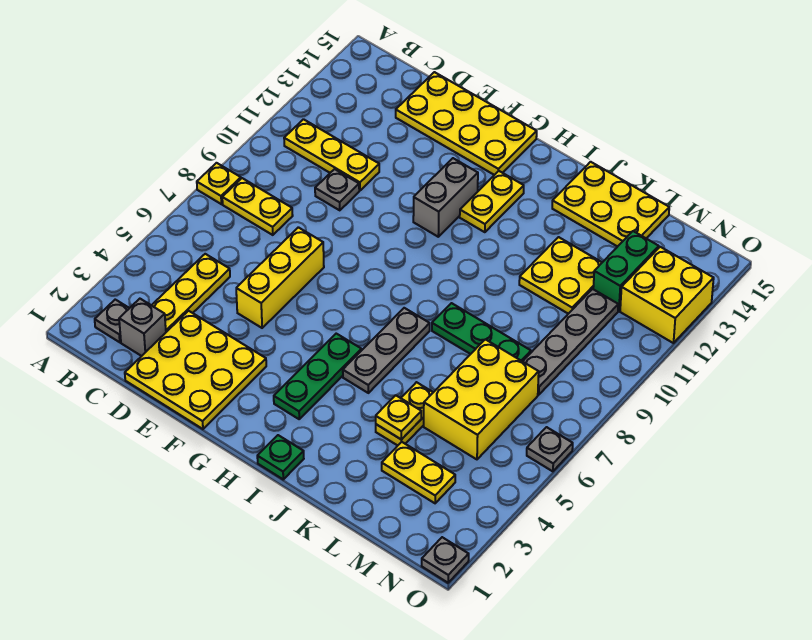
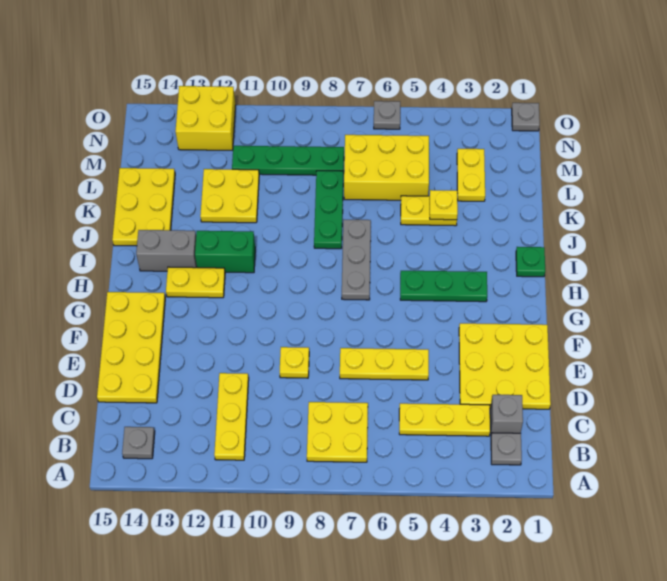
yellow 1x1 plate [197,163,241,204] -> yellow 1x1 plate moved to [280,347,309,378]
yellow 1x2 plate [222,178,293,235] -> yellow 2x2 plate [307,402,368,462]
grey 1x1 plate [315,169,359,210] -> grey 1x1 plate moved to [122,427,155,459]
yellow 1x3 brick [236,227,324,328] -> yellow 1x3 plate [340,348,429,380]
grey 1x2 brick [413,158,478,237] -> grey 1x2 brick moved to [136,230,197,271]
grey 1x3 plate [343,308,430,393] -> grey 1x3 plate turned to [342,220,371,300]
grey 1x4 plate [523,289,618,395] -> green 1x4 plate [232,146,344,175]
green 1x2 brick [593,231,659,311] -> green 1x2 brick moved to [195,231,255,273]

